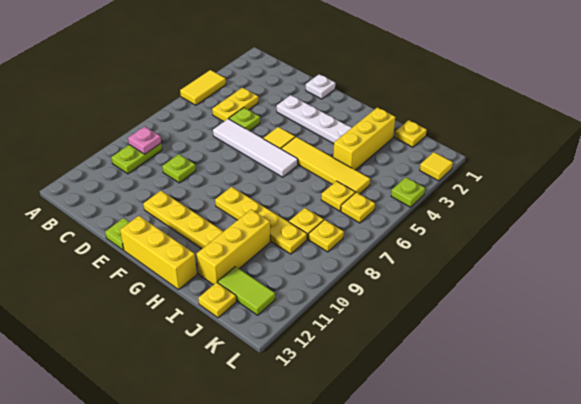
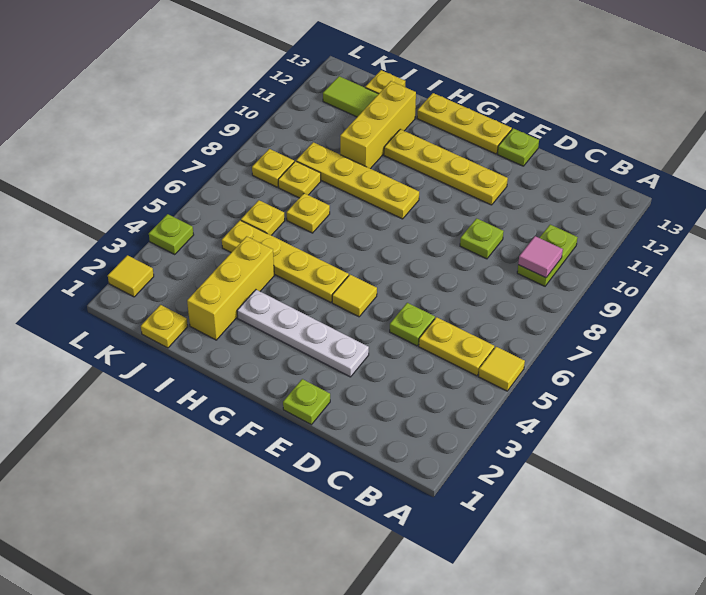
yellow 1x2 tile [180,70,226,105] -> yellow 1x1 tile [478,347,525,391]
pink 1x1 plate [128,126,161,154] -> pink 1x1 tile [518,236,563,278]
yellow 1x2 plate [212,88,258,122] -> yellow 1x2 plate turned to [419,317,494,376]
white 1x4 tile [213,119,298,177] -> none
white 1x1 plate [306,74,335,99] -> lime 1x1 plate [283,379,330,425]
yellow 1x3 brick [120,216,197,290] -> yellow 1x3 plate [417,93,512,154]
yellow 1x4 tile [281,137,370,194] -> yellow 1x4 plate [222,220,349,302]
yellow 1x1 plate [341,192,375,223] -> yellow 1x1 plate moved to [287,193,330,233]

